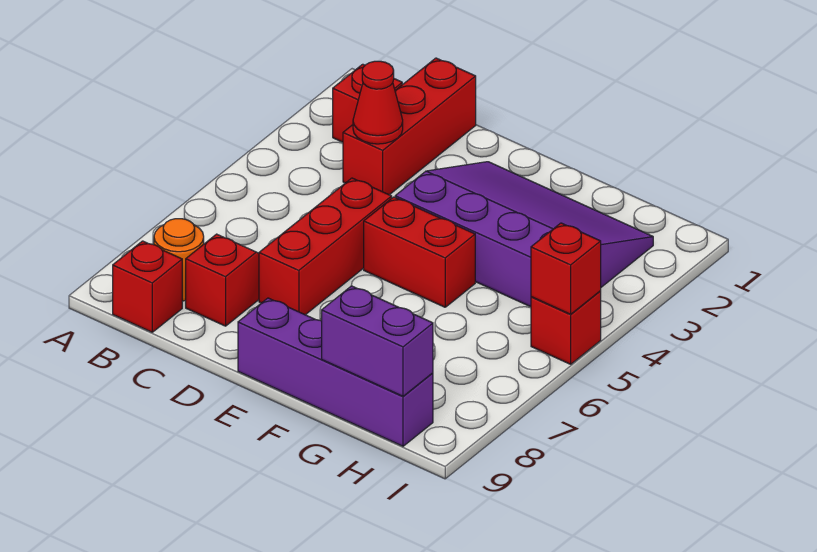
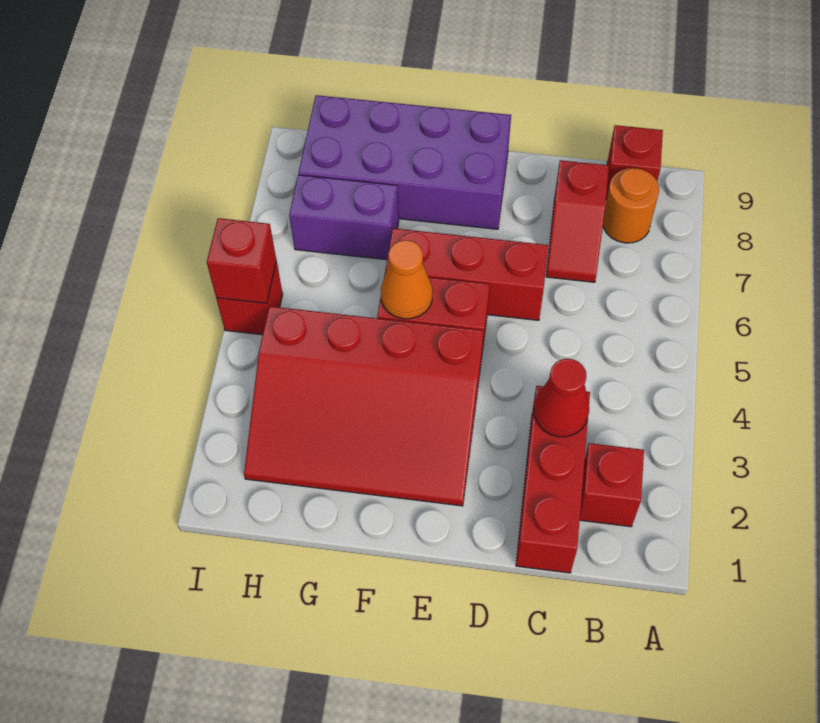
red 1x3 brick [259,178,392,315] -> red 1x3 brick turned to [385,228,548,320]
purple 3x4 slope [395,162,653,307] -> red 3x4 slope [244,306,484,506]
purple 1x4 brick [238,298,433,446] -> purple 2x4 brick [299,95,511,229]
none -> orange 1x1 cone [381,240,432,319]
purple 1x2 brick [322,286,433,396] -> purple 1x2 brick moved to [289,175,399,260]

